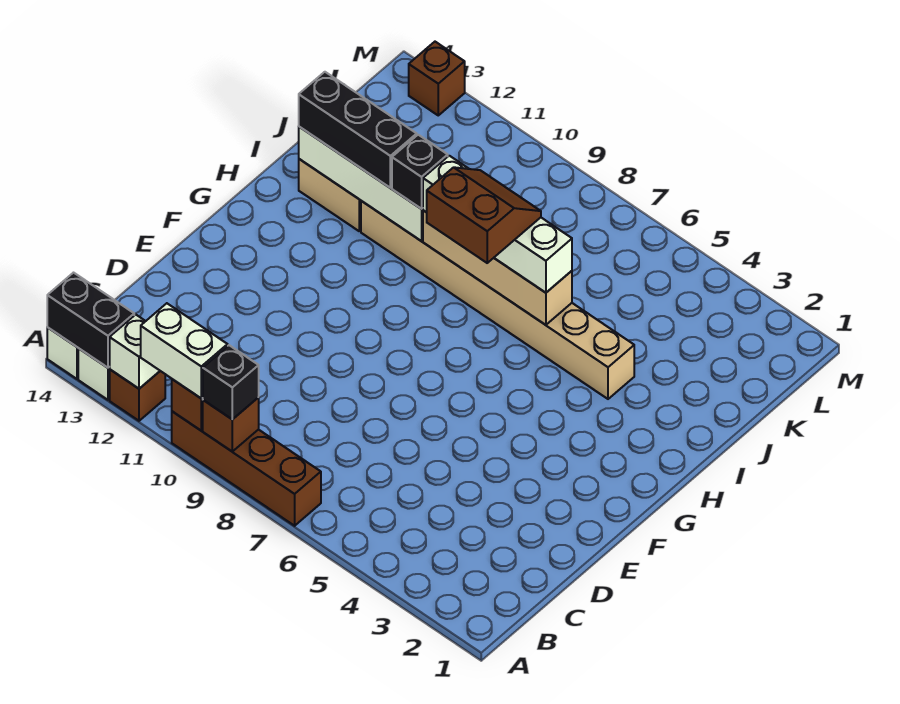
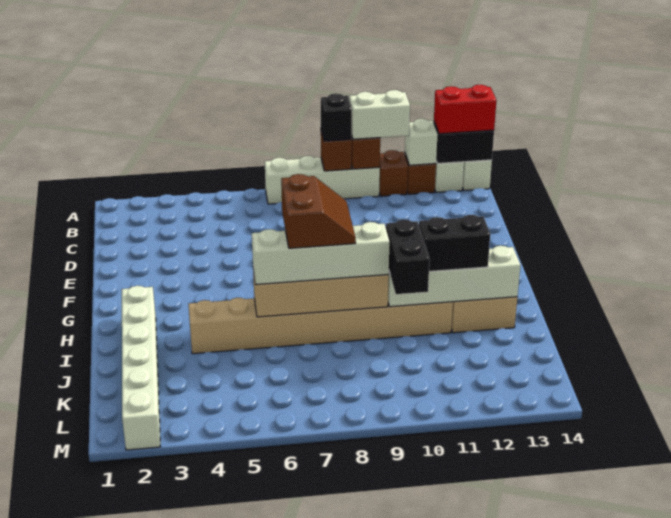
brown 1x4 brick [172,411,321,526] -> white 1x4 brick [265,156,380,204]
none -> red 1x2 brick [434,85,496,134]
none -> white 1x6 brick [122,286,160,450]
brown 2x2 slope [426,167,541,263] -> brown 2x2 slope turned to [281,174,356,248]
black 1x1 brick [392,135,448,209] -> black 1x2 brick [386,220,430,294]
black 1x3 brick [299,72,417,188] -> black 1x2 brick [419,215,490,271]
brown 1x1 brick [409,42,465,115] -> brown 1x1 brick moved to [379,150,408,196]

